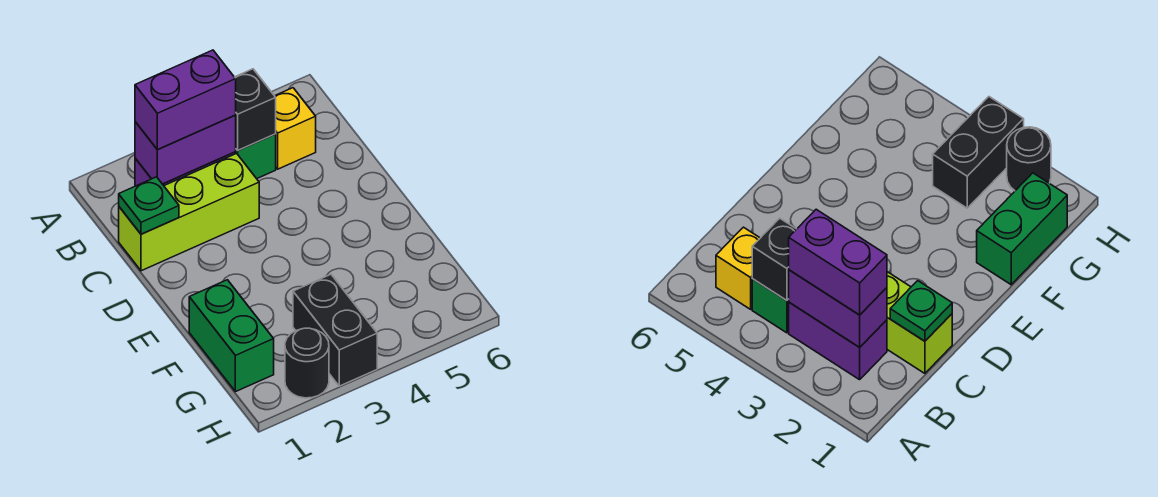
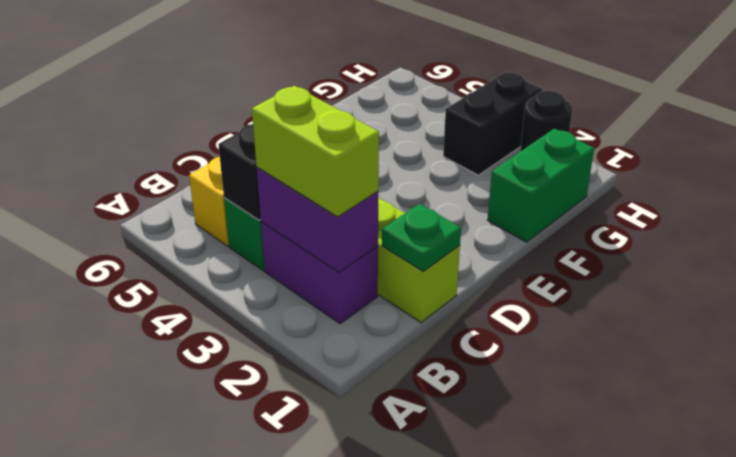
purple 1x2 brick [135,50,236,150] -> lime 1x2 brick [252,86,379,217]

